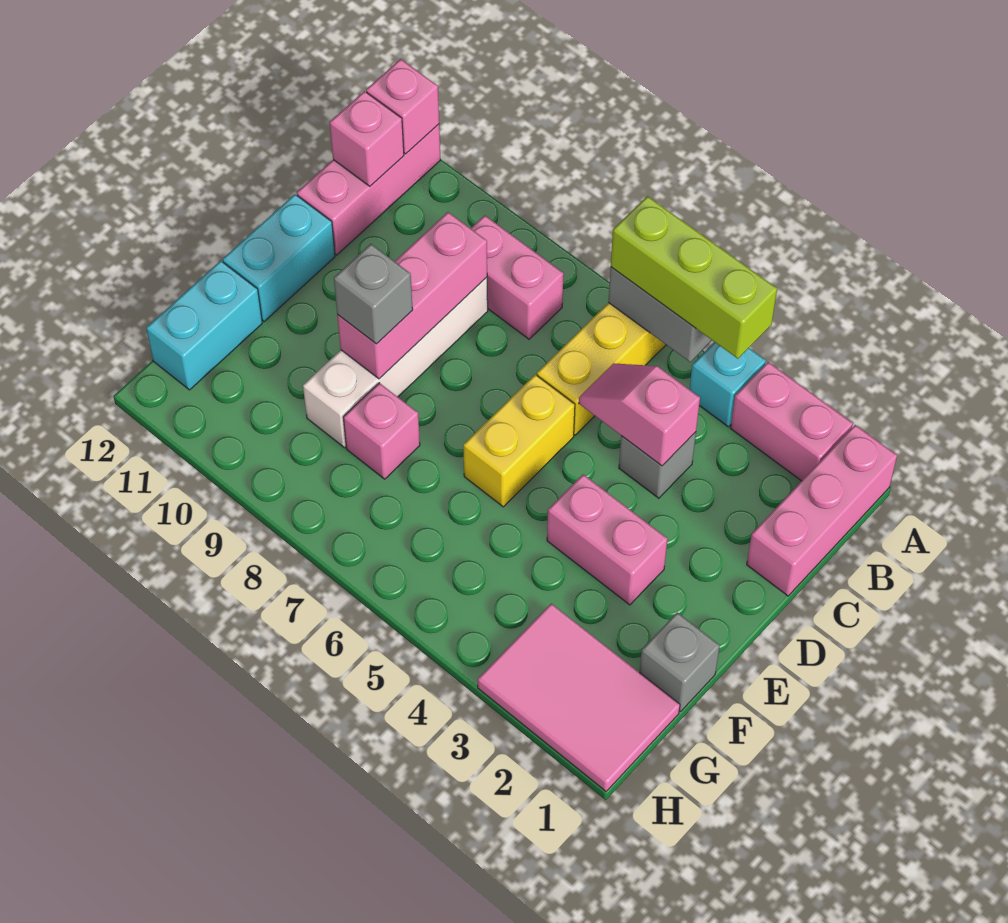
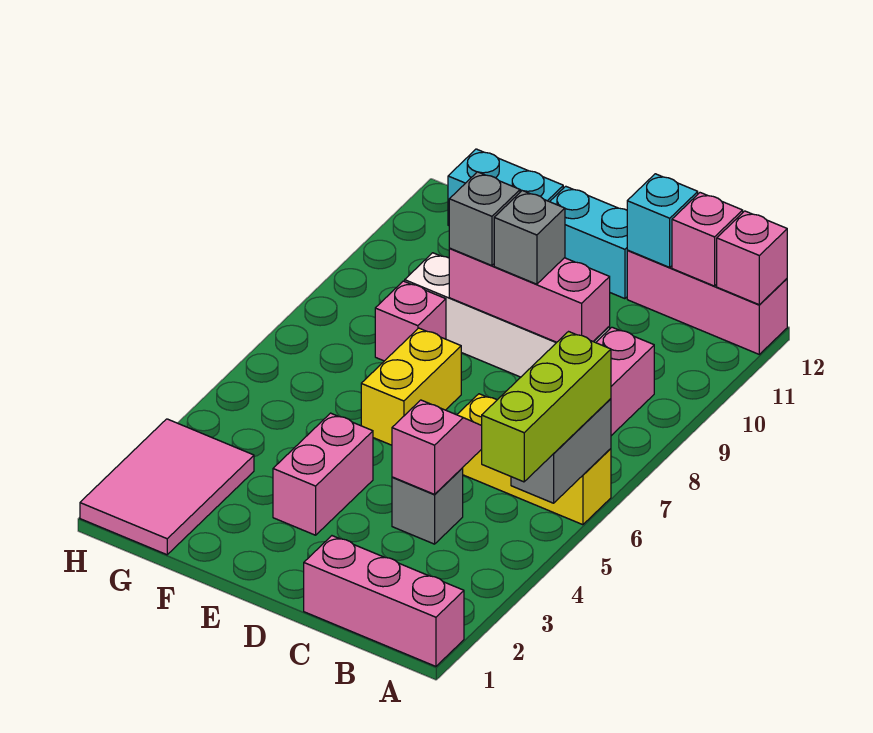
pink 1x2 brick [731,362,853,481] -> none
cyan 1x1 brick [689,342,766,427] -> cyan 1x1 brick moved to [627,174,698,267]
yellow 1x2 brick [463,375,575,507] -> yellow 1x2 brick turned to [361,328,461,445]
grey 1x1 brick [639,613,720,711] -> grey 1x1 brick moved to [494,191,565,284]

